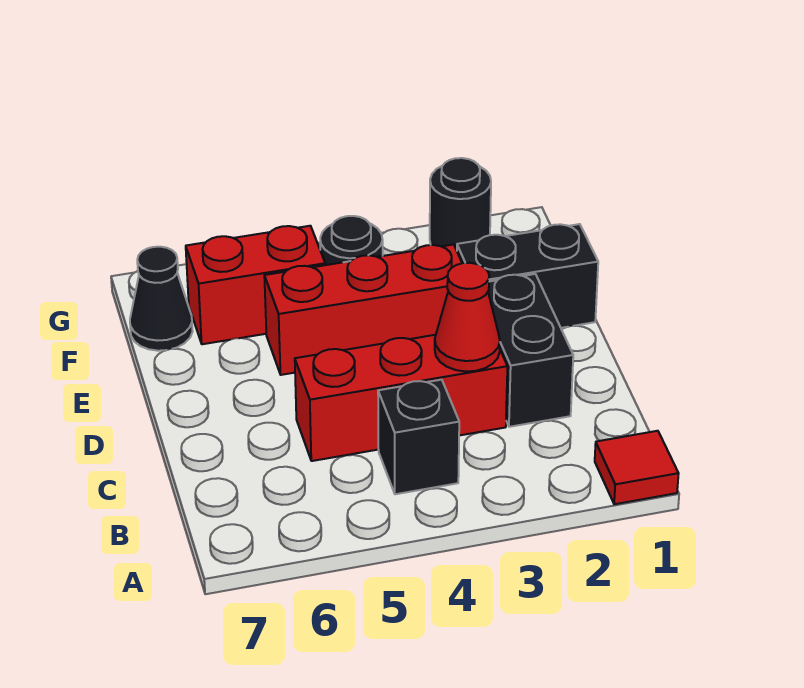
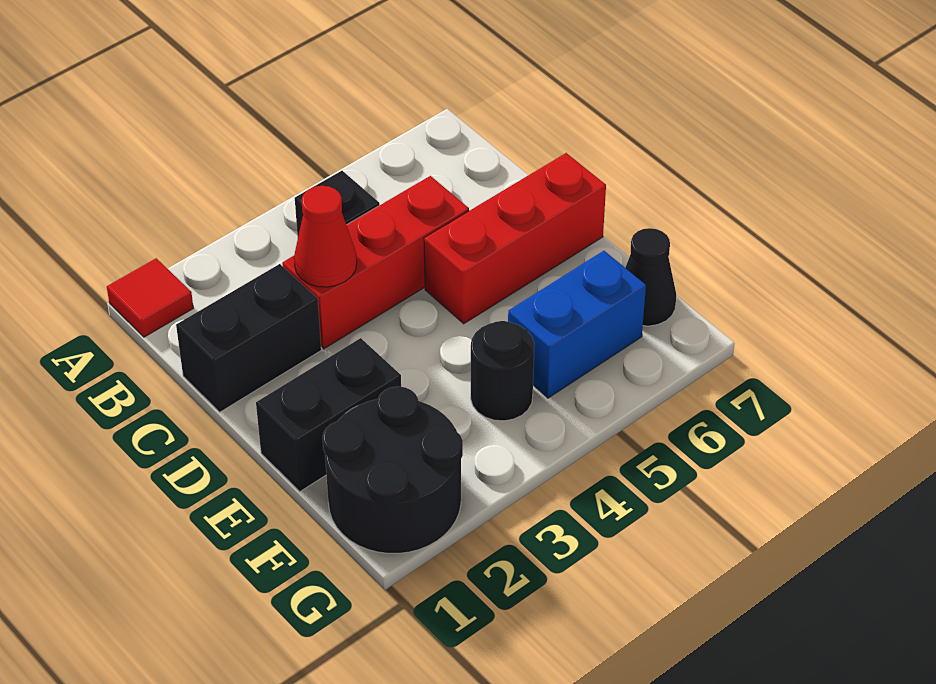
black 1x2 brick [488,274,573,427] -> black 1x2 brick turned to [176,264,321,412]
red 1x3 brick [264,244,462,375] -> red 1x3 brick moved to [424,153,606,324]
red 1x2 brick [186,226,325,344] -> blue 1x2 brick [508,251,646,398]
black 1x1 round brick [430,158,491,250] -> black 2x2 round brick [323,386,463,553]

